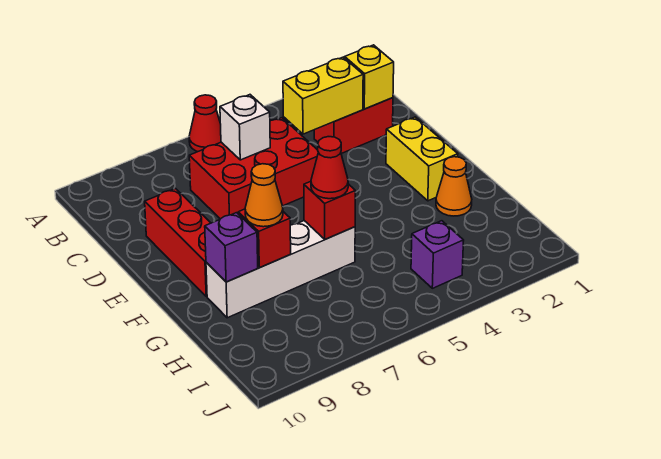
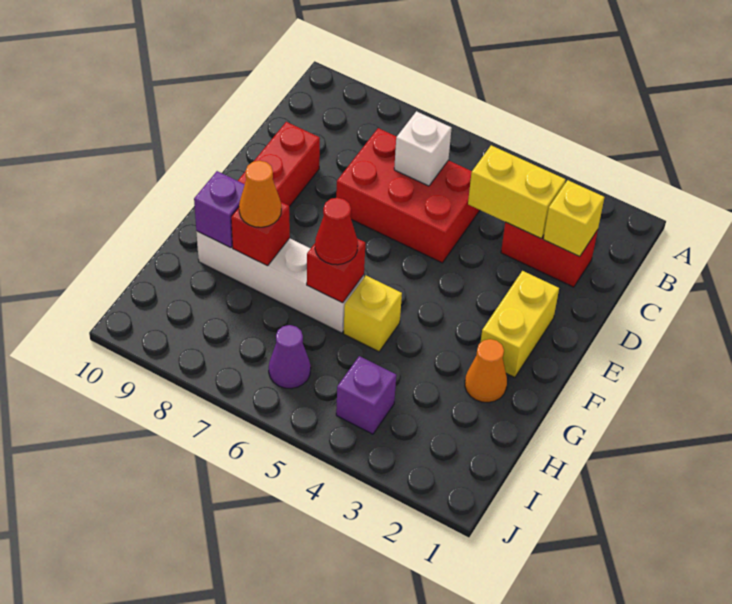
red 1x1 cone [189,95,221,152] -> none
none -> yellow 1x1 brick [344,276,402,352]
none -> purple 1x1 cone [269,325,311,388]

